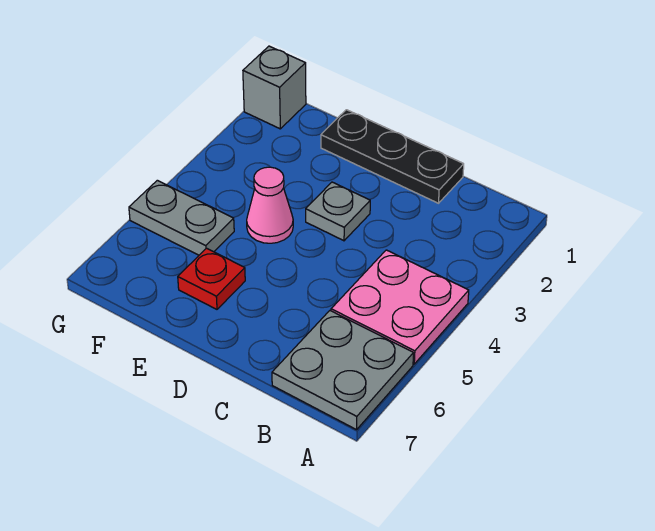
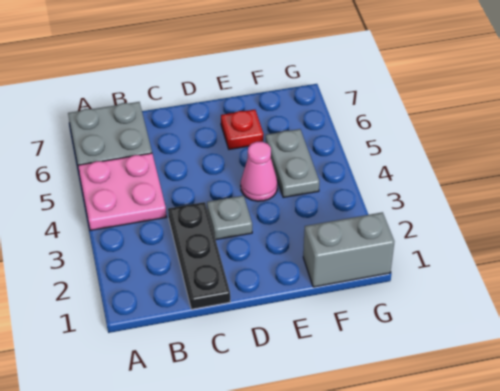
black 1x3 plate [321,110,464,203] -> black 1x3 plate turned to [168,202,230,309]
grey 1x2 plate [129,180,234,255] -> grey 1x2 plate turned to [266,129,319,198]
grey 1x1 brick [243,46,306,129] -> grey 1x2 brick [303,212,394,287]

